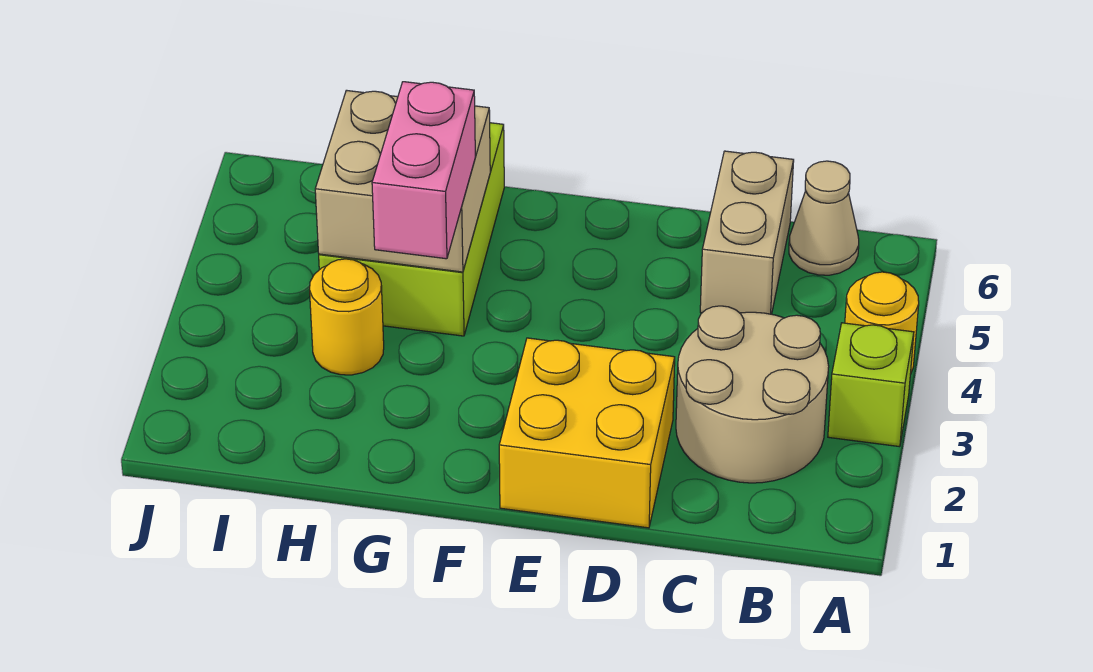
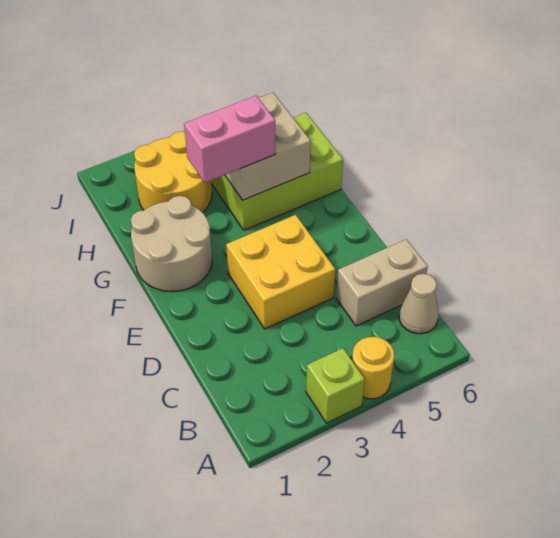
tan 2x2 round brick [676,306,829,483] -> tan 2x2 round brick moved to [131,196,212,292]
yellow 2x2 brick [499,338,675,528] -> yellow 2x2 brick moved to [226,215,335,329]
yellow 1x1 round brick [310,259,384,375] -> yellow 2x2 round brick [134,131,212,212]

